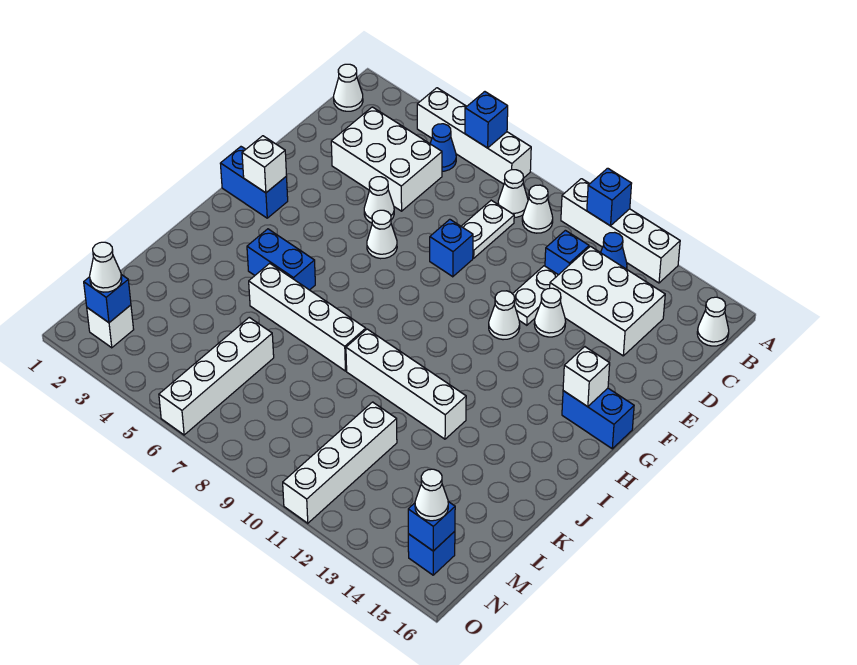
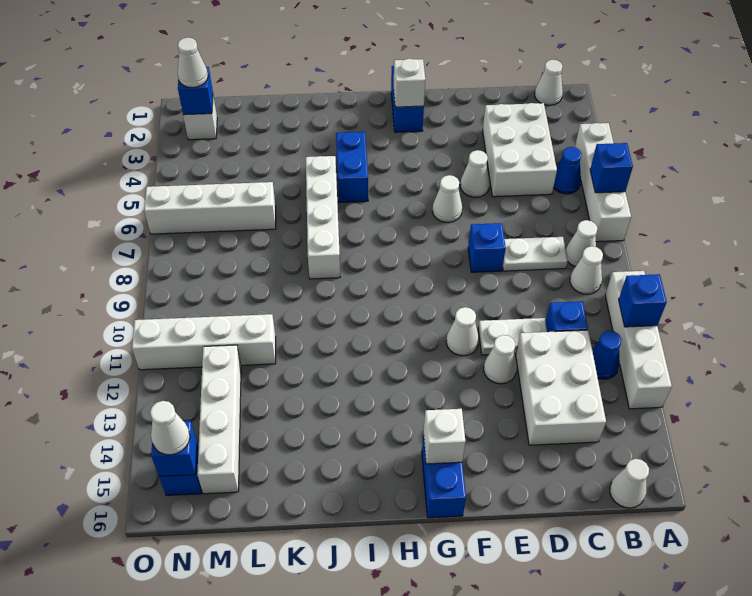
white 1x4 brick [346,329,466,439] -> white 1x4 brick moved to [197,345,241,494]

